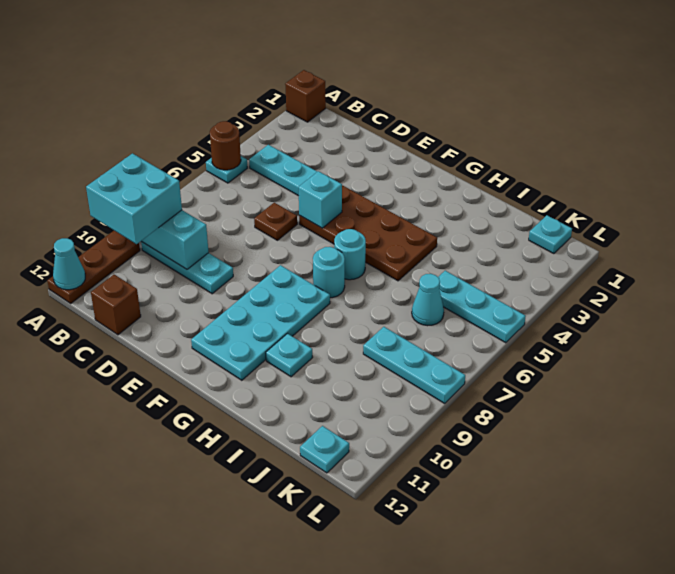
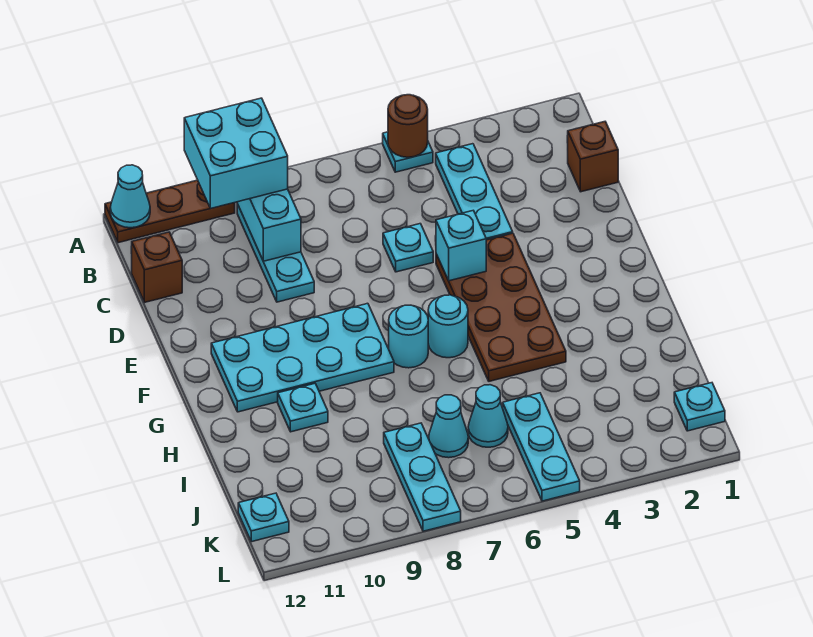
brown 1x1 brick [285,70,326,122] -> brown 1x1 brick moved to [567,122,618,192]
brown 1x1 plate [254,203,297,240] -> cyan 1x1 plate [383,224,433,272]
none -> cyan 1x1 cone [429,395,468,458]

